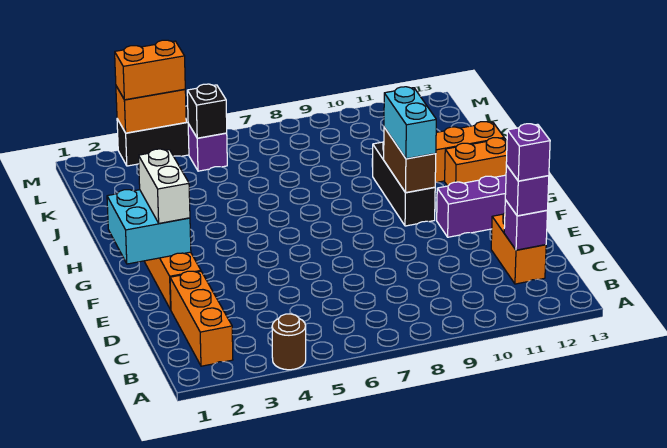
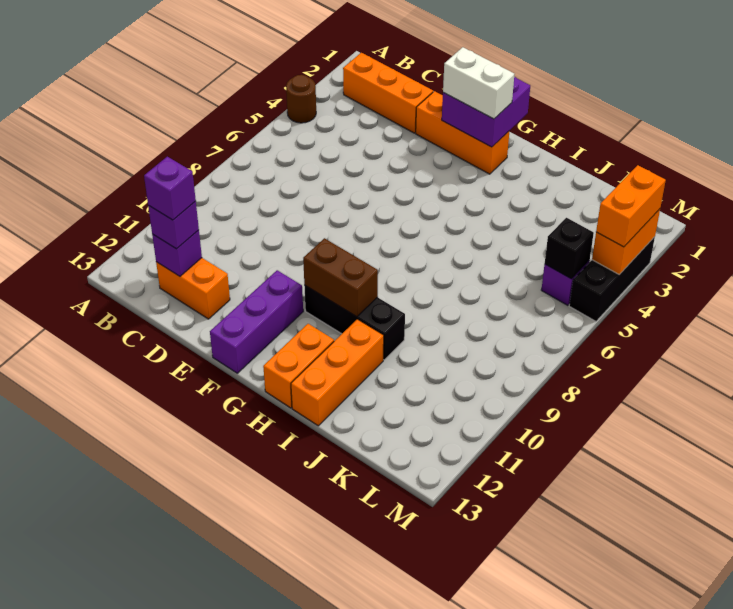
cyan 2x2 brick [107,190,191,264] -> purple 2x2 brick [442,77,530,147]
cyan 1x2 brick [384,87,436,159] -> none

